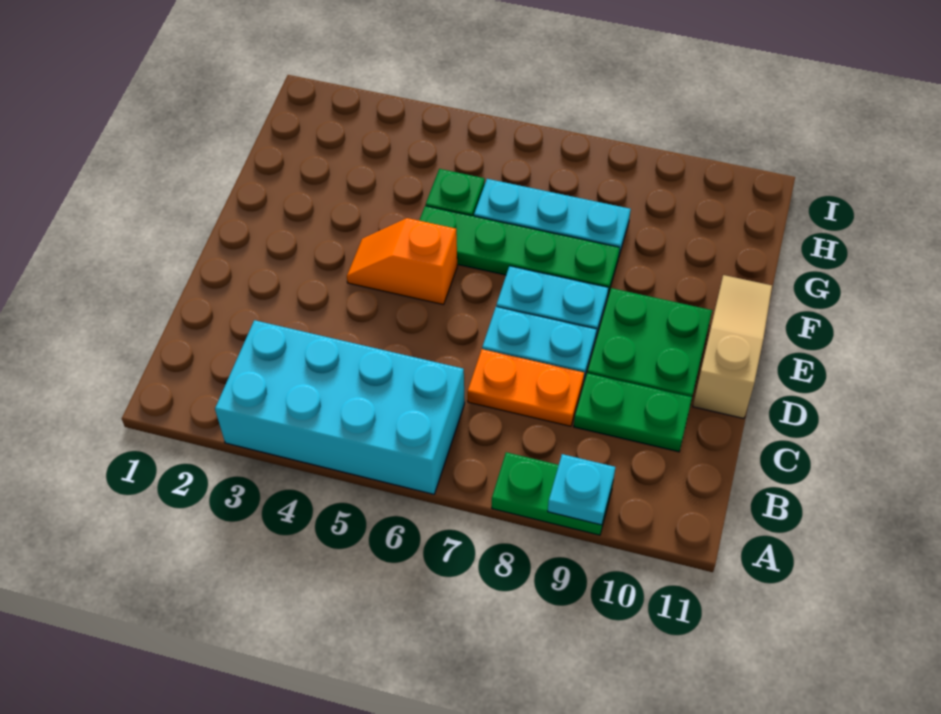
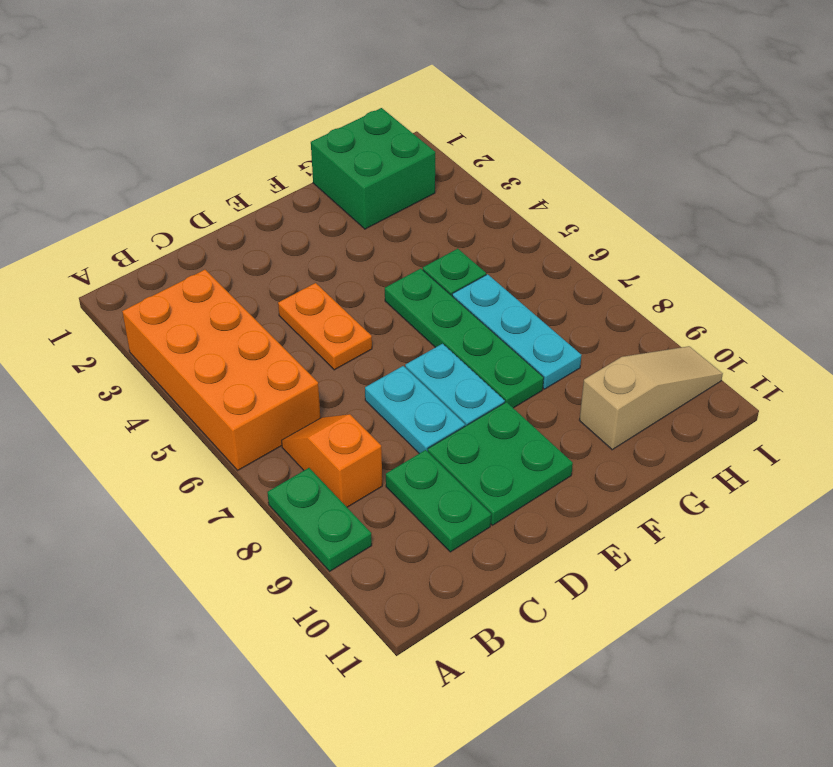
cyan 2x4 brick [215,320,465,494] -> orange 2x4 brick [122,270,320,470]
cyan 1x1 plate [548,454,615,525] -> none
orange 1x2 plate [468,349,584,426] -> orange 1x2 plate moved to [278,283,372,370]
tan 1x3 slope [693,275,772,418] -> tan 1x3 slope moved to [579,346,723,450]
orange 1x2 slope [347,218,457,305] -> orange 1x2 slope moved to [282,414,382,507]
none -> green 2x2 brick [311,108,435,229]

